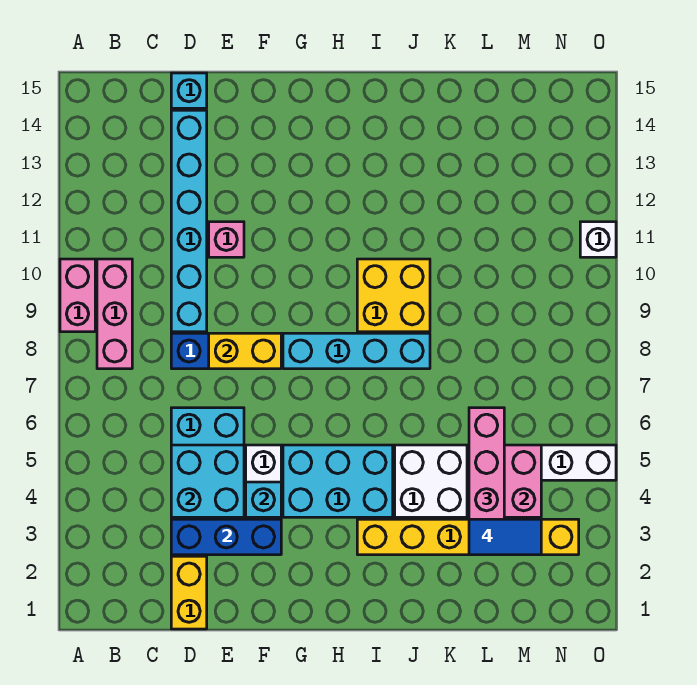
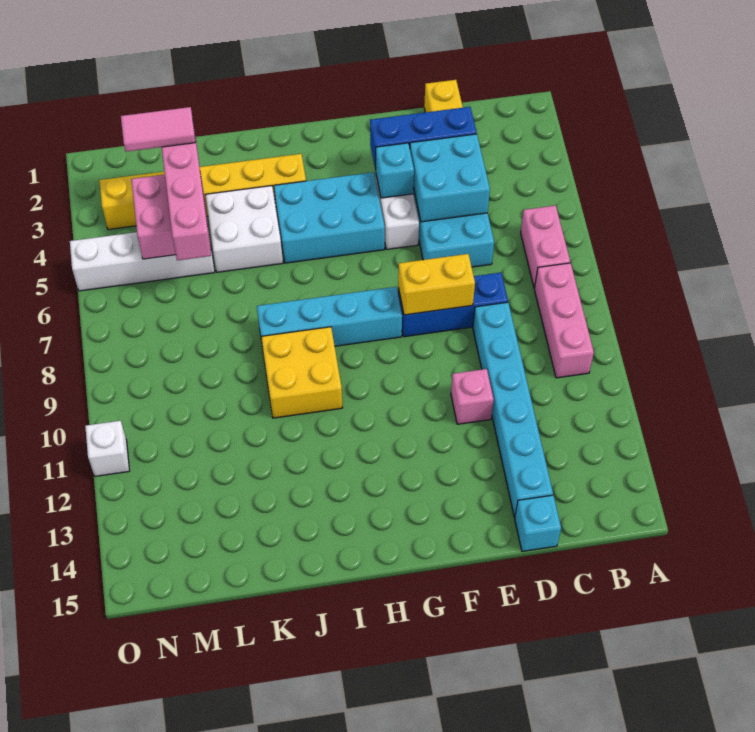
pink 1x2 brick [60,259,95,332] -> pink 1x2 brick moved to [521,205,570,288]
blue 1x2 tile [469,519,541,555] -> pink 1x2 tile [121,107,196,152]

